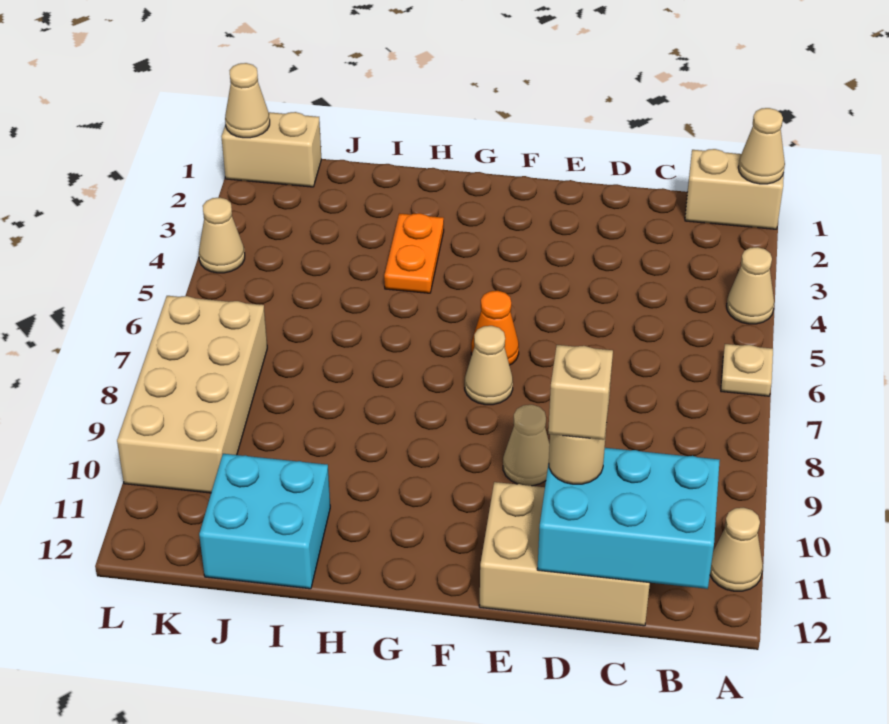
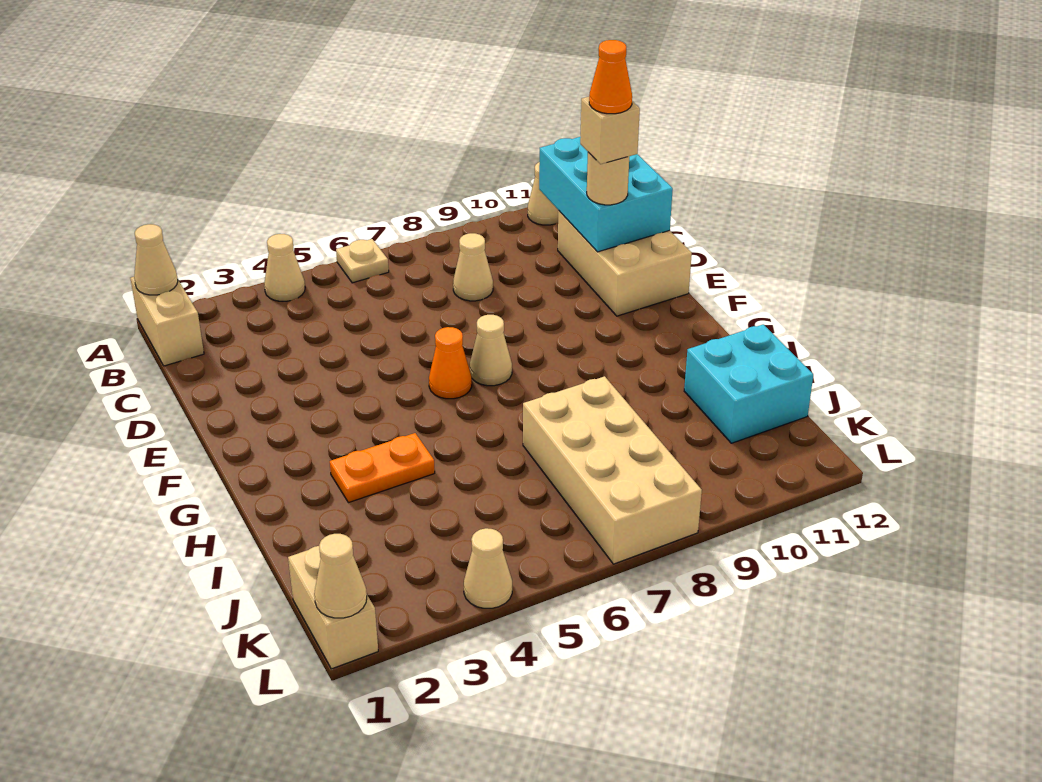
none -> orange 1x1 cone [589,40,632,114]
tan 1x1 cone [503,405,550,486] -> tan 1x1 cone moved to [453,233,493,301]
tan 2x4 brick [117,296,267,493] -> tan 2x4 brick turned to [523,376,702,564]

